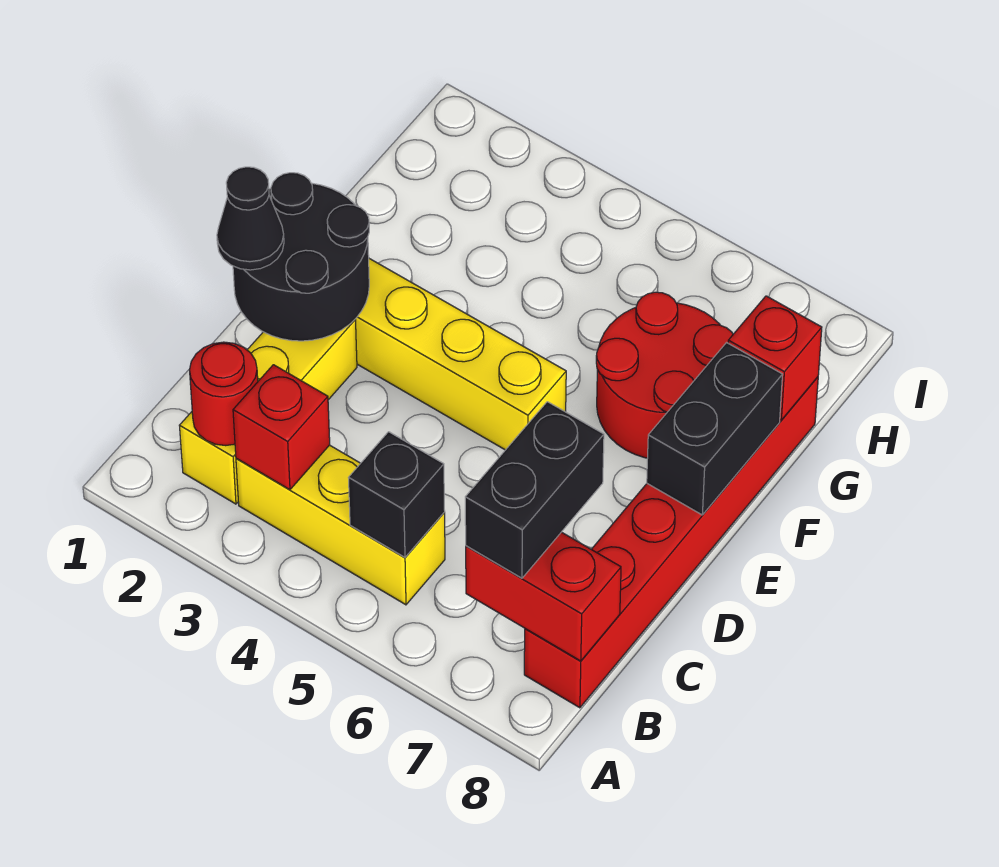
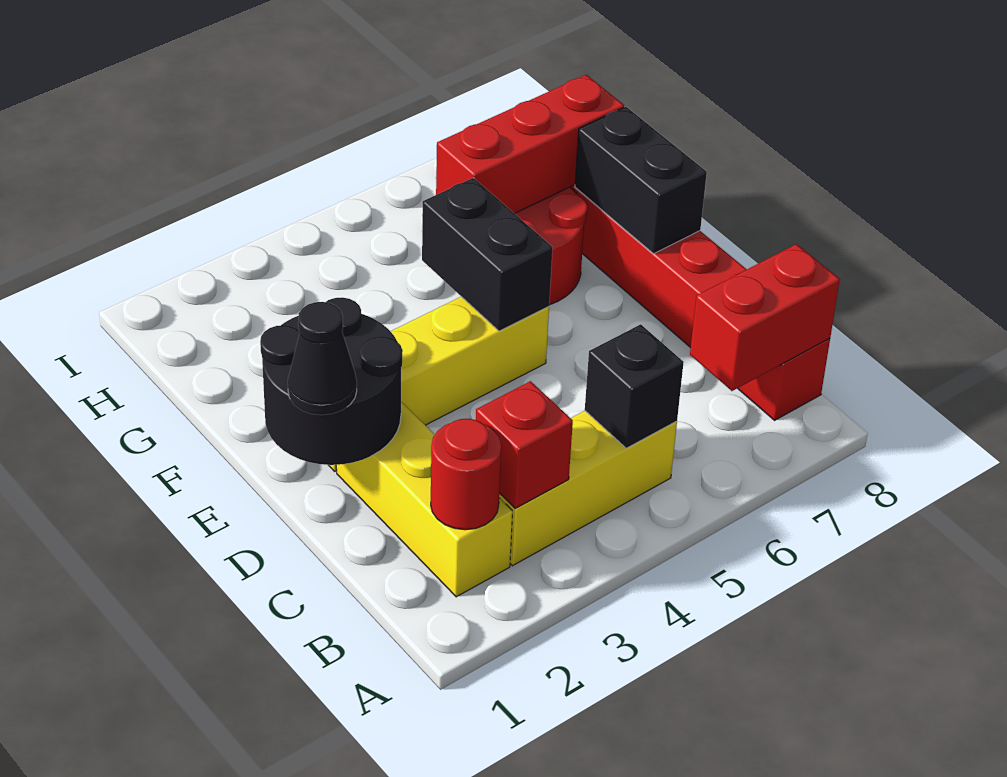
black 1x2 brick [465,402,604,578] -> black 1x2 brick moved to [422,178,553,331]
red 1x1 brick [728,296,822,420] -> red 1x3 brick [436,75,624,214]

